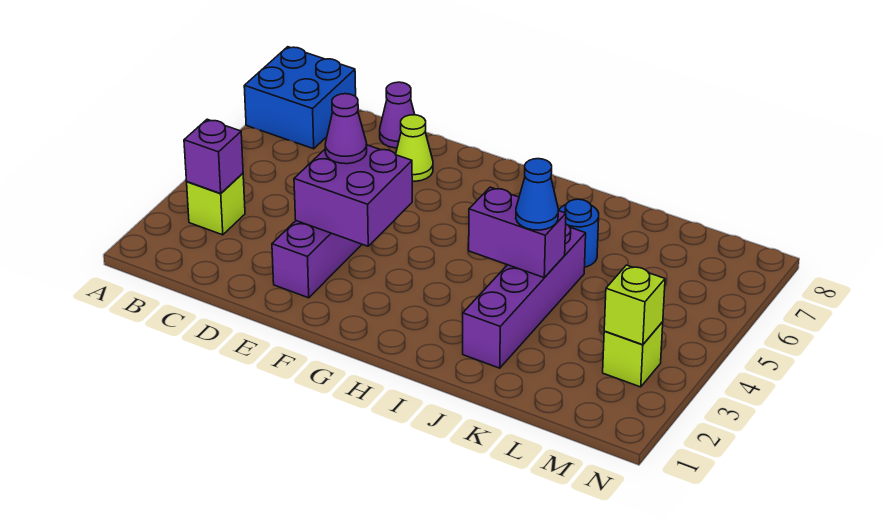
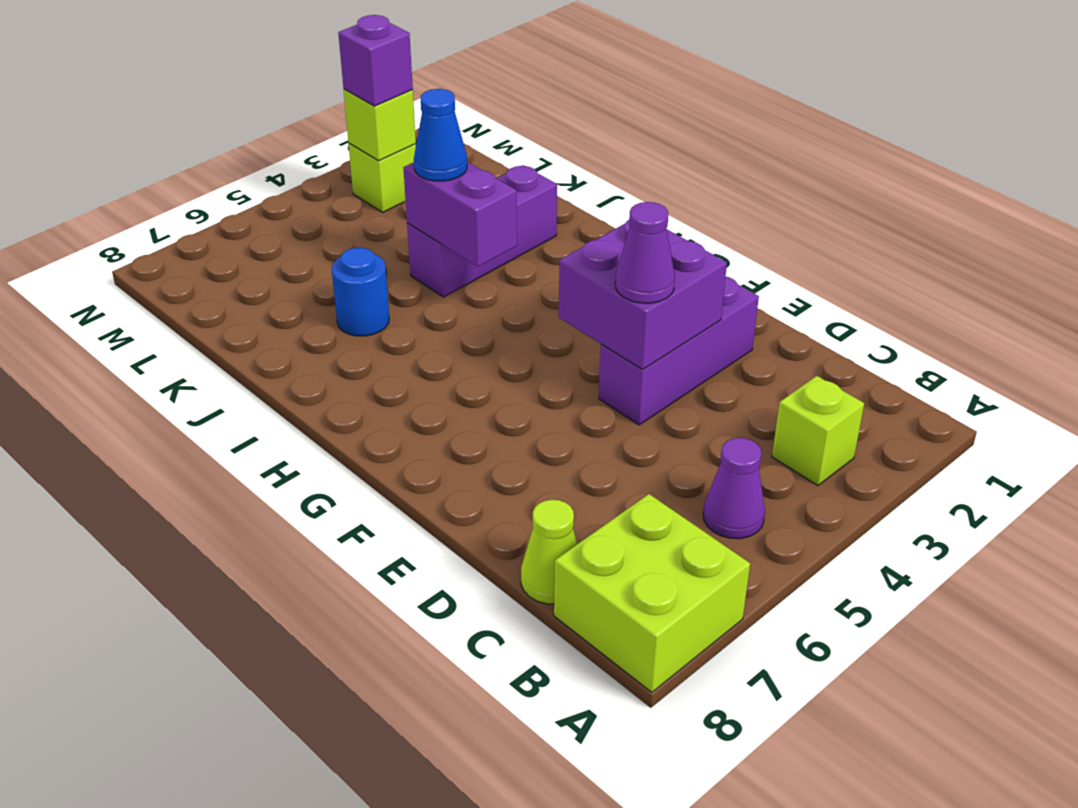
blue 2x2 brick [244,47,356,149] -> lime 2x2 brick [554,494,750,692]
purple 1x1 brick [184,119,243,193] -> purple 1x1 brick moved to [338,15,413,106]
purple 1x1 cone [380,82,415,148] -> purple 1x1 cone moved to [703,438,765,539]
lime 1x1 cone [396,115,433,181] -> lime 1x1 cone moved to [521,500,577,604]
purple 1x4 brick [463,224,586,368] -> purple 1x3 brick [407,165,557,297]

